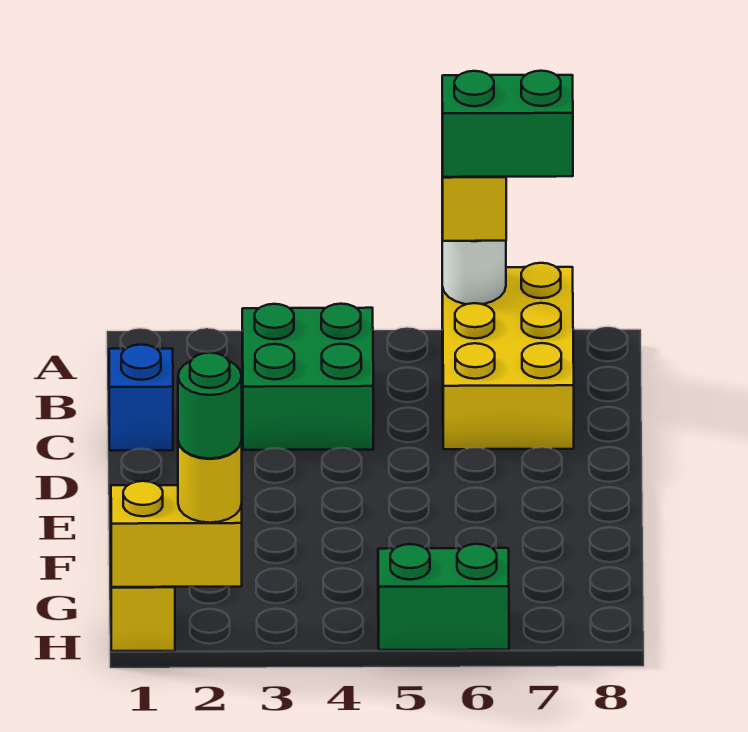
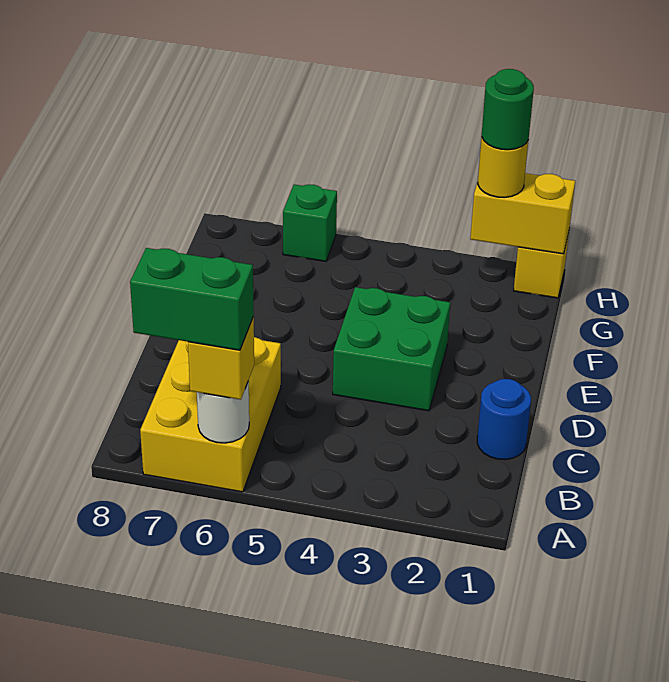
green 2x2 brick [242,304,373,450] -> green 2x2 brick moved to [333,287,450,411]
blue 1x1 brick [109,345,173,450] -> blue 1x1 round brick [477,379,531,460]
green 1x2 brick [378,544,509,650] -> green 1x1 brick [283,185,337,261]

